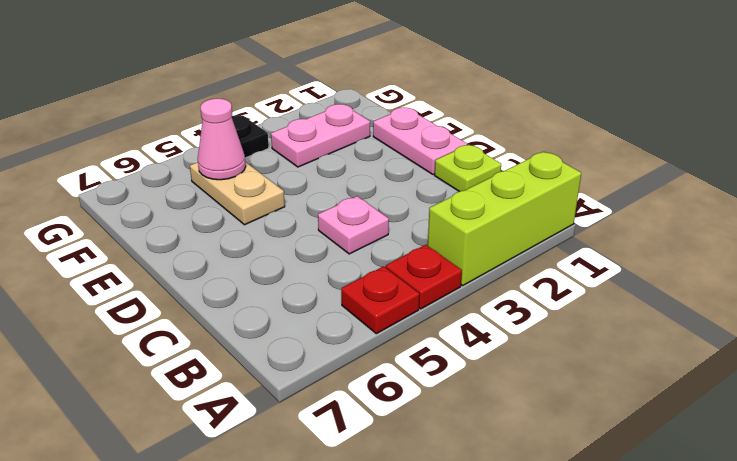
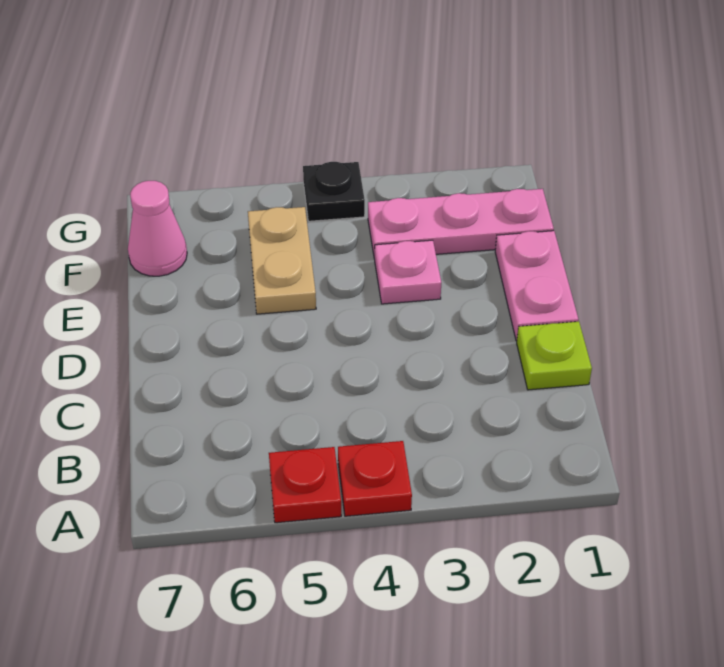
lime 1x3 brick [428,152,581,285] -> none
pink 1x1 plate [318,196,389,254] -> pink 1x1 plate moved to [375,240,441,304]
pink 1x2 plate [271,104,370,167] -> pink 1x3 plate [368,189,554,259]
pink 1x1 cone [198,99,246,180] -> pink 1x1 cone moved to [128,181,187,276]

